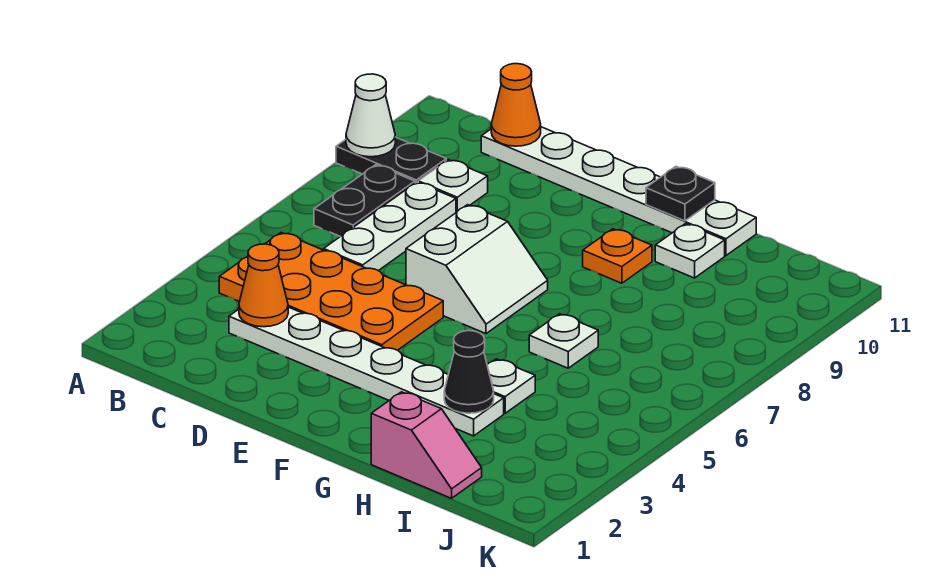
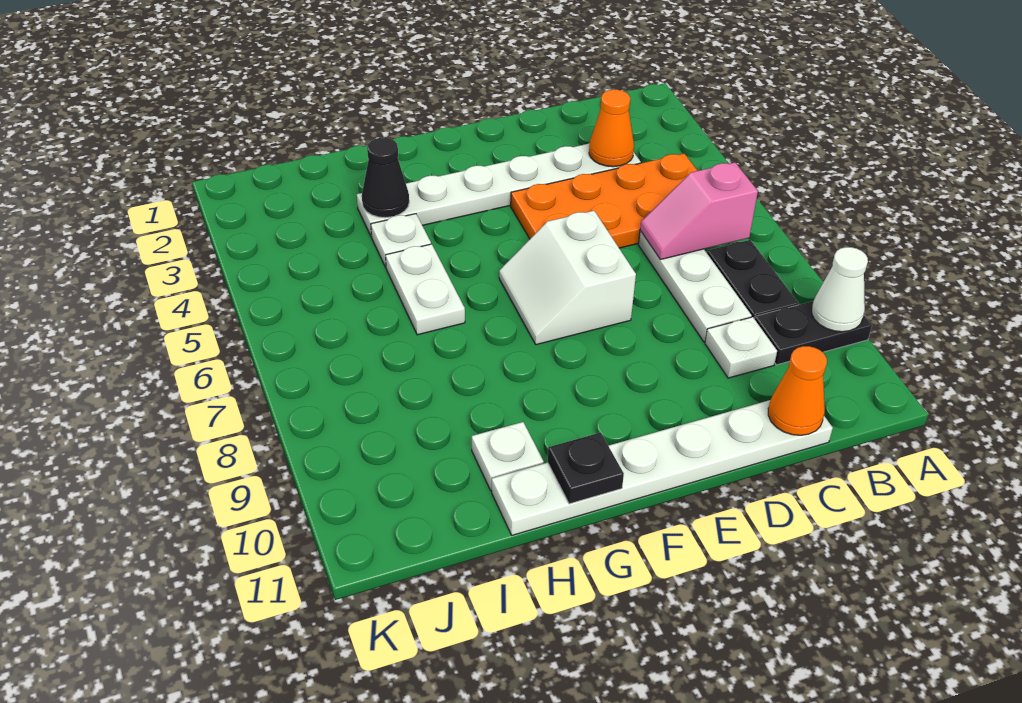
orange 1x1 plate [583,229,652,283] -> none
pink 1x2 slope [371,392,482,498] -> pink 1x2 slope moved to [640,163,758,260]
white 1x1 plate [529,314,598,368] -> white 1x2 plate [386,244,465,335]

